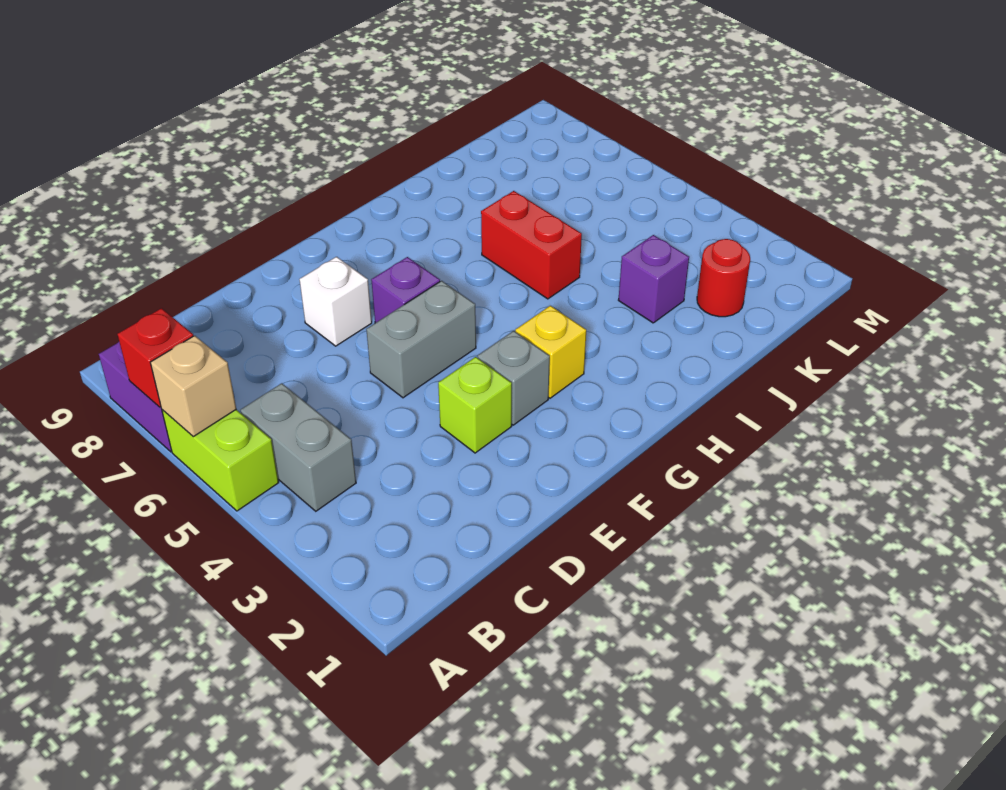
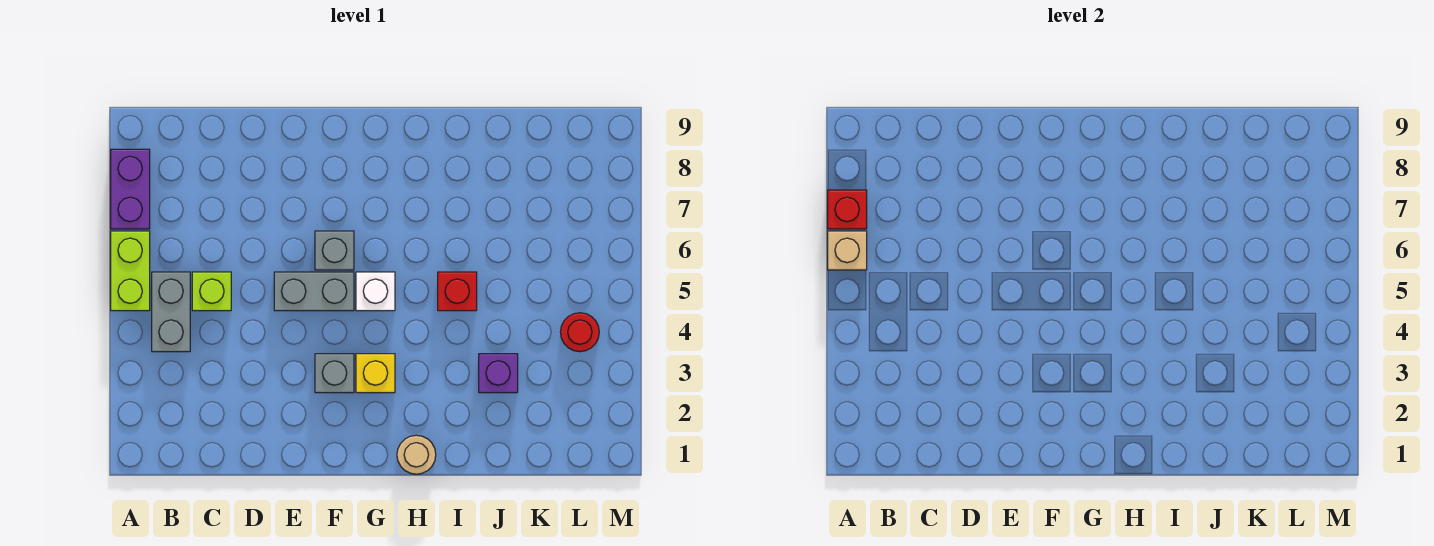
lime 1x1 brick [438,357,512,453] -> lime 1x1 brick moved to [192,272,231,311]
white 1x1 brick [299,257,372,346] -> white 1x1 brick moved to [356,272,395,311]
purple 1x1 brick [371,257,440,323] -> grey 1x1 brick [315,231,354,270]
none -> tan 1x1 round brick [397,435,436,474]
red 1x2 brick [481,191,582,299] -> red 1x1 brick [438,272,477,311]
red 1x1 round brick [697,239,750,317] -> red 1x1 round brick moved to [560,313,599,352]

